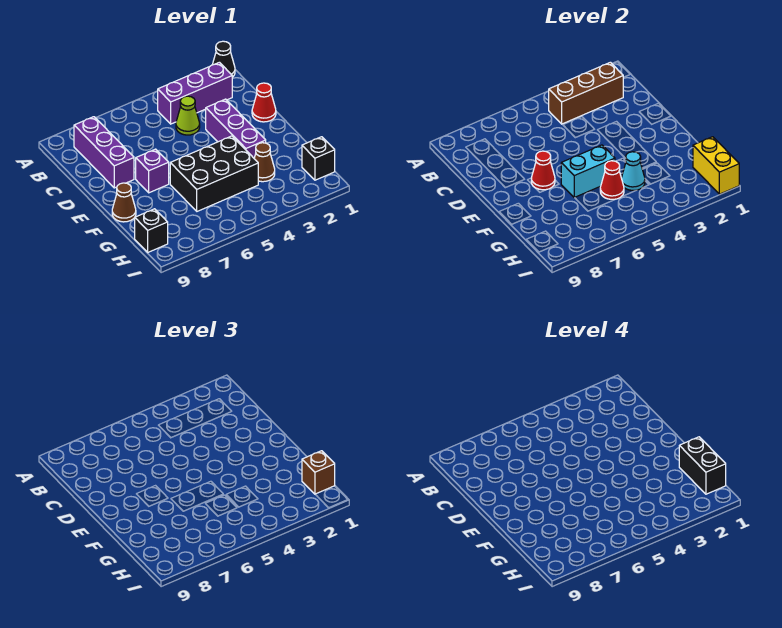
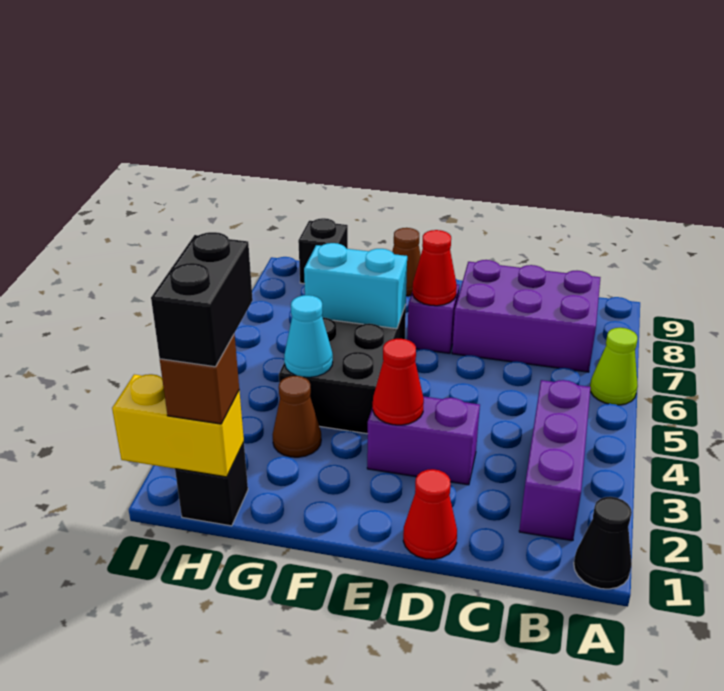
brown 1x3 brick [549,62,623,124] -> none
purple 1x3 brick [74,117,134,188] -> purple 2x3 brick [452,260,600,372]
lime 1x1 cone [176,96,200,135] -> lime 1x1 cone moved to [590,328,638,405]
purple 1x3 brick [206,99,266,158] -> purple 1x2 brick [367,396,480,485]
cyan 1x2 brick [561,145,615,198] -> cyan 1x2 brick turned to [304,243,407,329]
black 1x2 brick [679,437,726,494] -> black 1x2 brick turned to [151,232,253,367]
red 1x1 cone [600,161,624,199] -> red 1x1 cone moved to [373,339,424,425]

